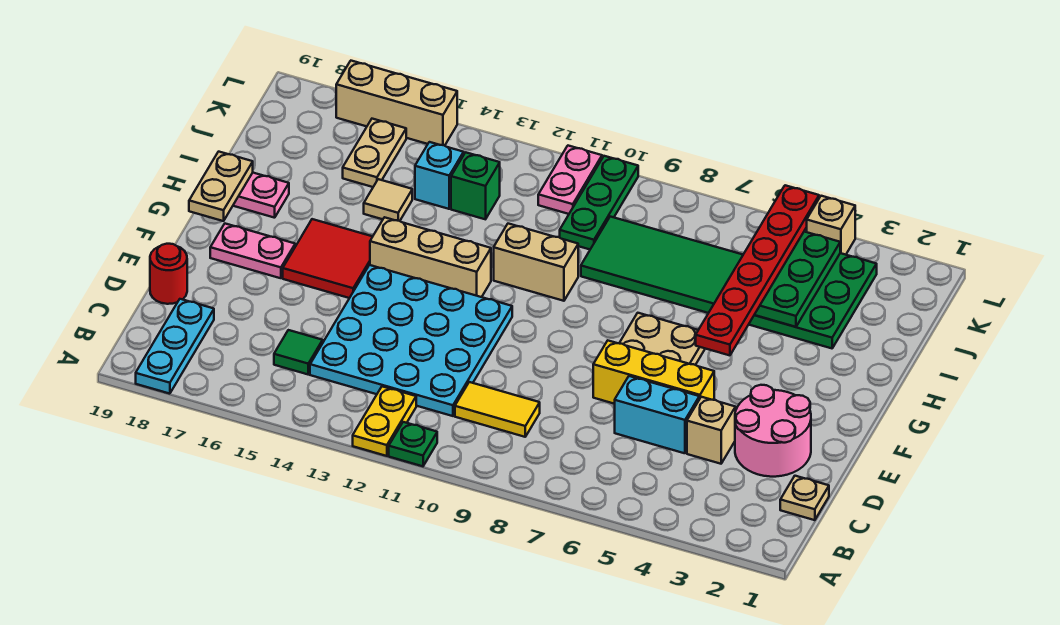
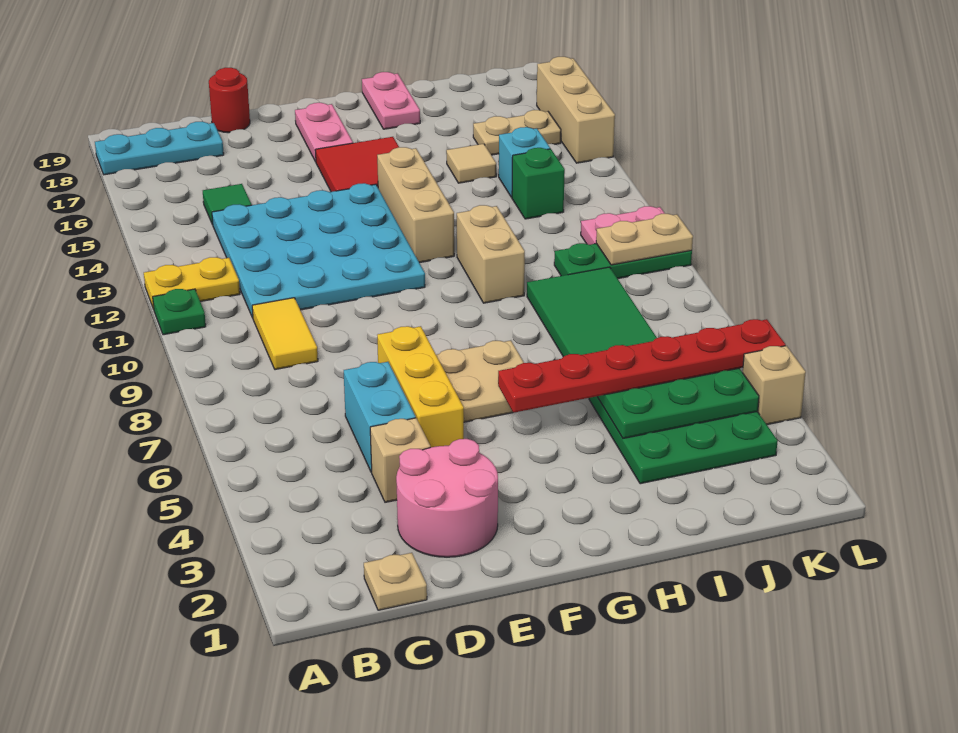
tan 1x2 plate [189,152,253,221] -> tan 1x2 plate moved to [596,214,693,265]

